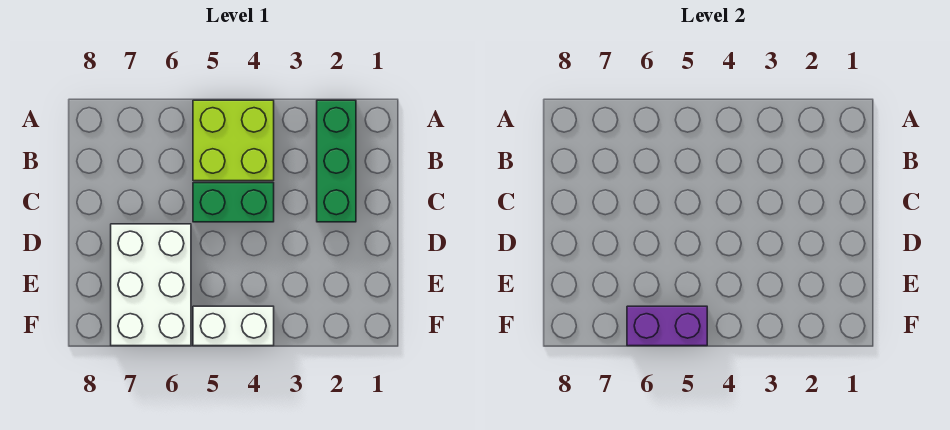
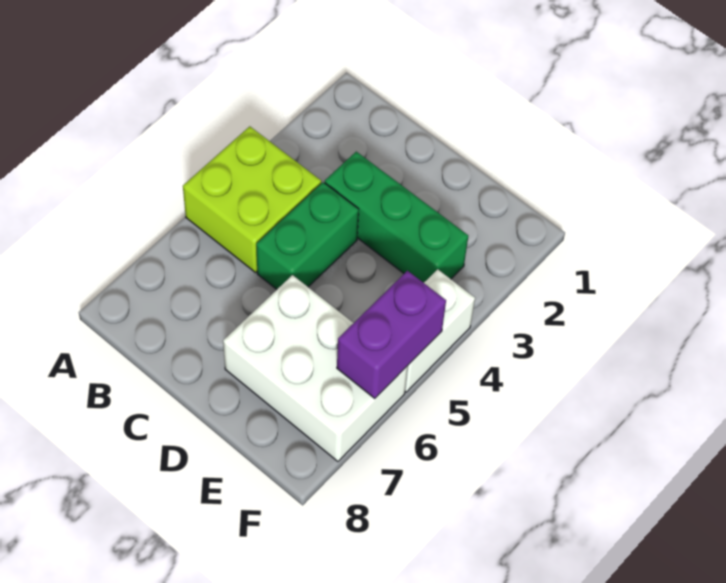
green 1x3 brick [317,100,356,222] -> green 1x3 brick moved to [325,152,468,283]

